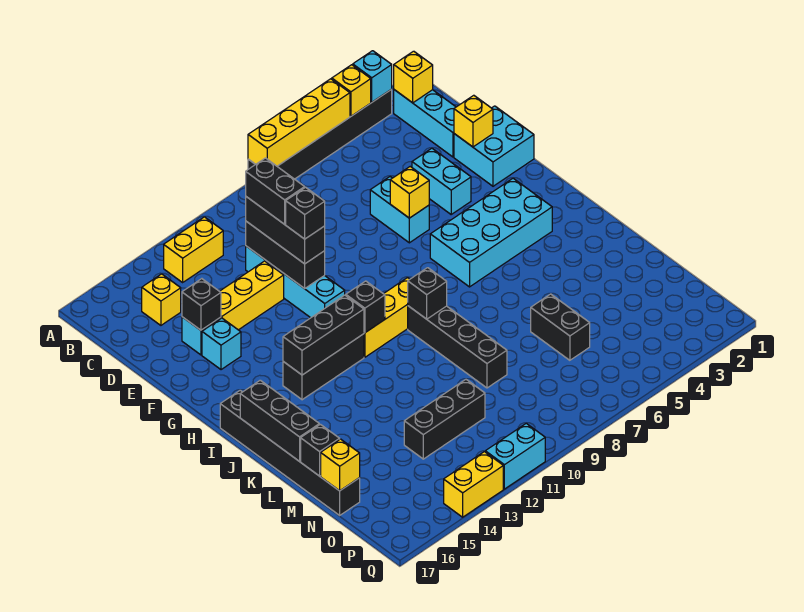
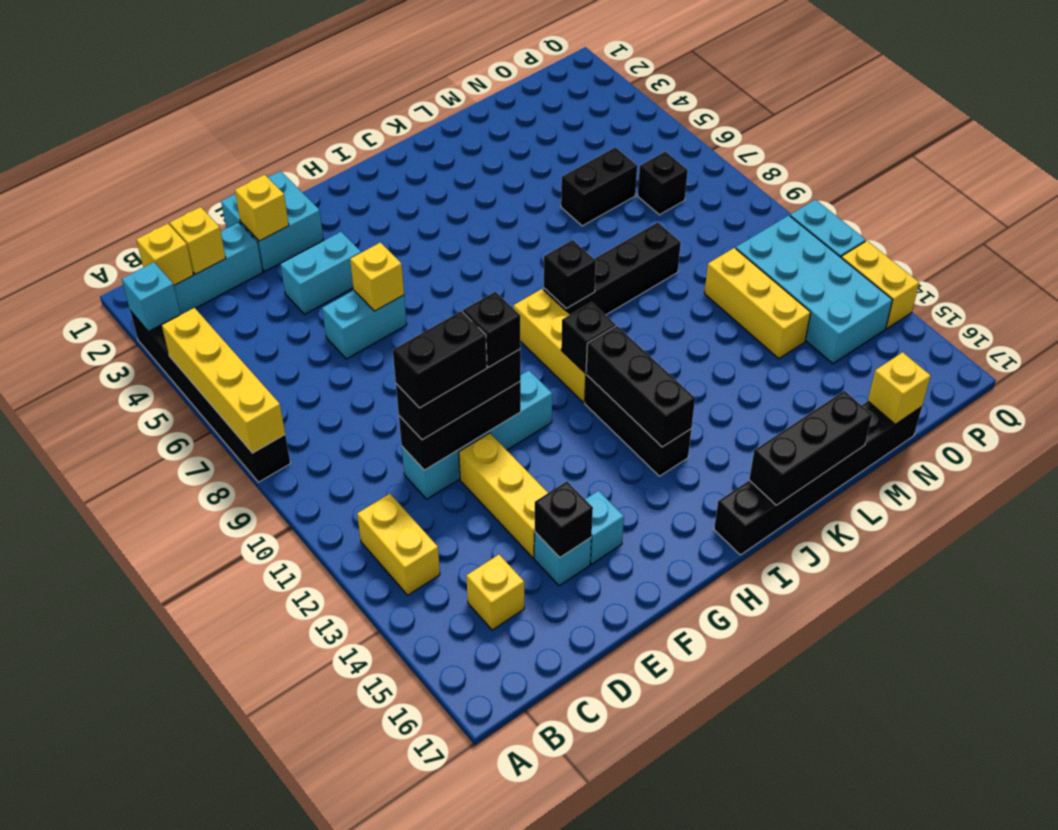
yellow 1x1 brick [332,65,371,116] -> yellow 1x1 brick moved to [170,207,226,274]
cyan 2x4 brick [430,178,552,287] -> cyan 2x4 brick moved to [736,215,892,364]
black 1x1 brick [301,424,340,476] -> black 1x1 brick moved to [638,152,688,215]
black 1x3 brick [404,380,485,459] -> yellow 1x3 brick [704,248,811,359]

